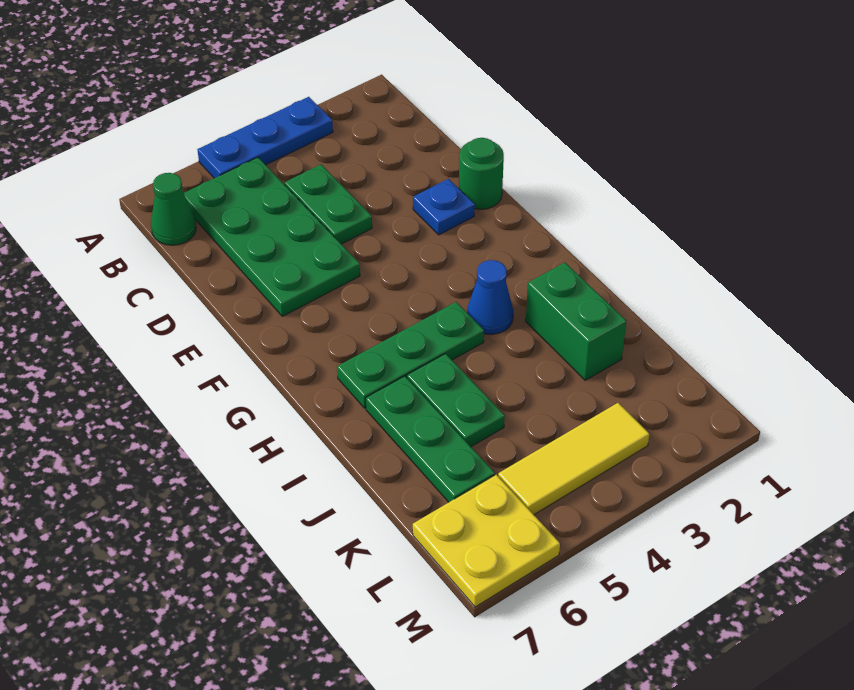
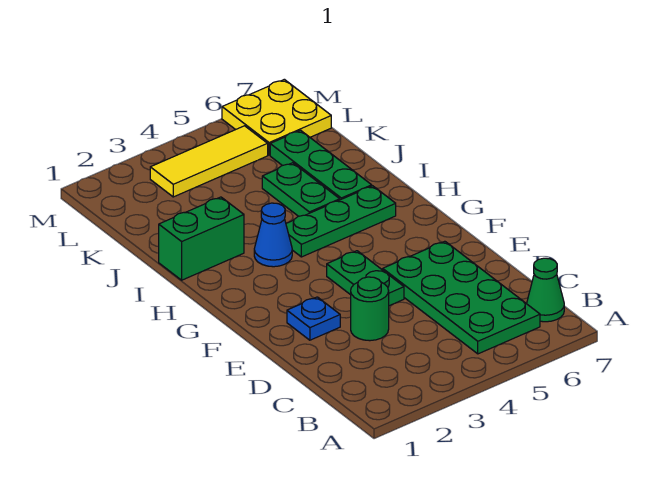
blue 1x3 plate [197,97,333,178] -> none
green 1x2 plate [285,165,372,244] -> green 1x2 plate moved to [327,251,404,306]
green 1x1 round brick [459,138,504,209] -> green 1x1 round brick moved to [351,277,389,341]
green 1x2 brick [526,263,626,380] -> green 1x2 brick turned to [159,197,244,280]

